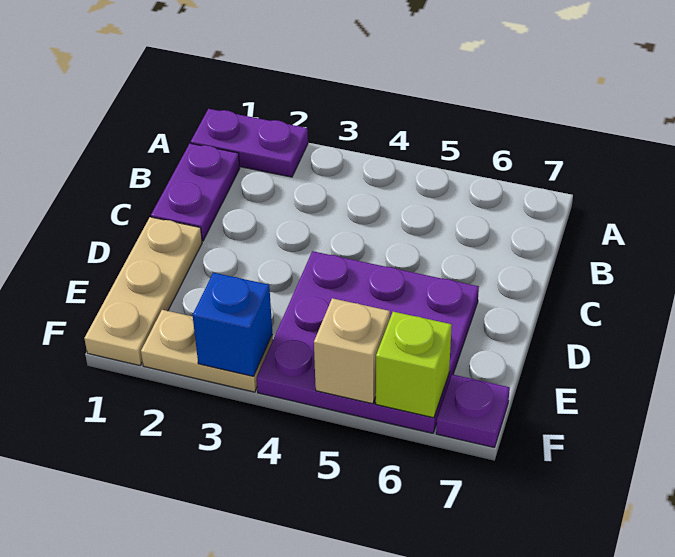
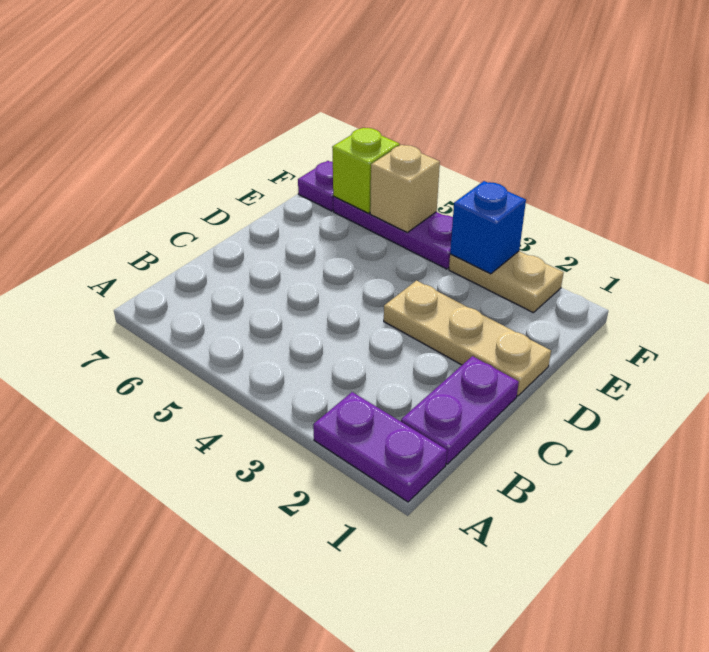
tan 1x3 plate [84,217,202,366] -> tan 1x3 plate turned to [384,281,551,396]
purple 3x3 plate [257,251,479,433] -> purple 1x3 plate [333,196,453,269]

